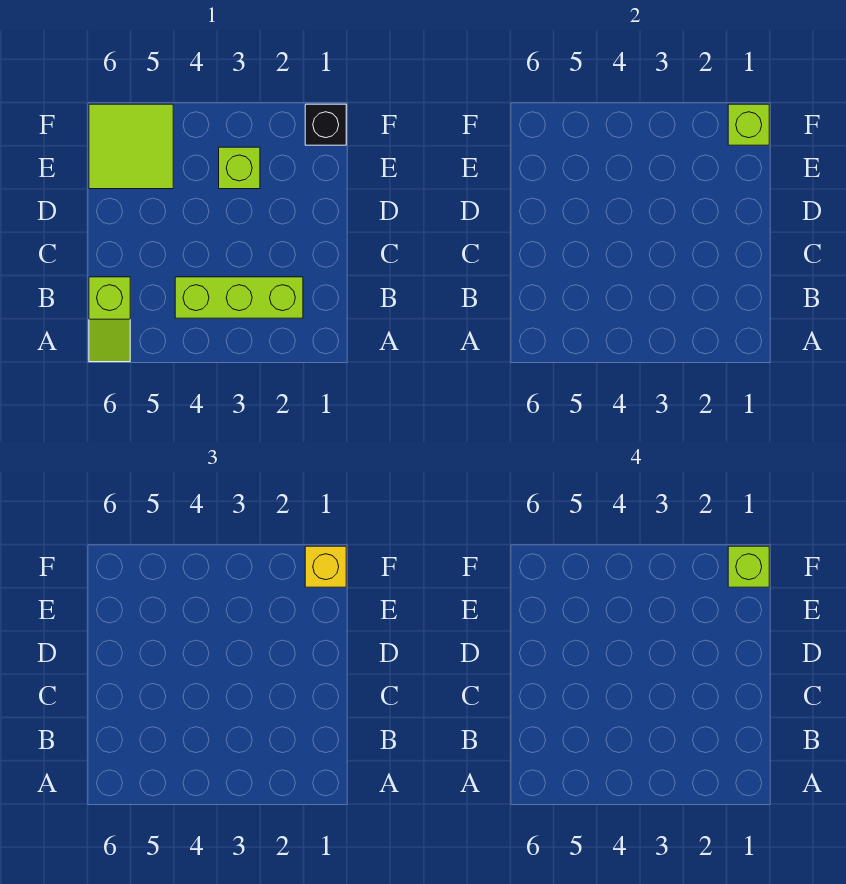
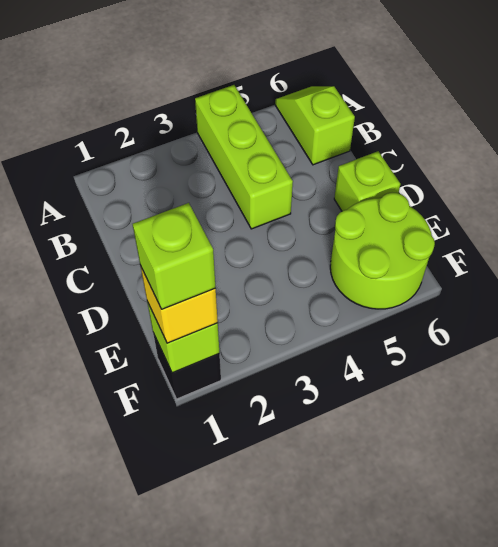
lime 1x3 brick [175,277,303,318] -> lime 1x3 brick turned to [195,85,293,229]
lime 1x1 brick [219,147,260,189] -> lime 1x1 brick moved to [334,151,400,211]
lime 2x2 tile [89,104,173,189] -> lime 2x2 round brick [330,193,435,309]

